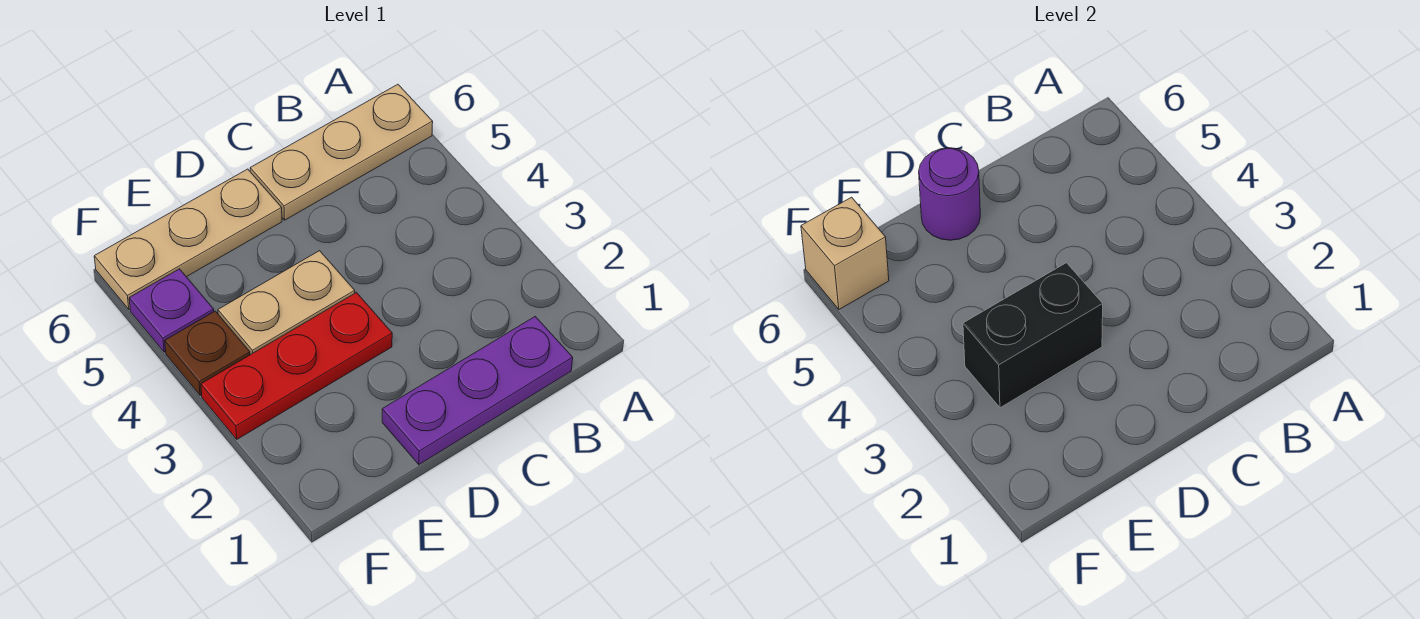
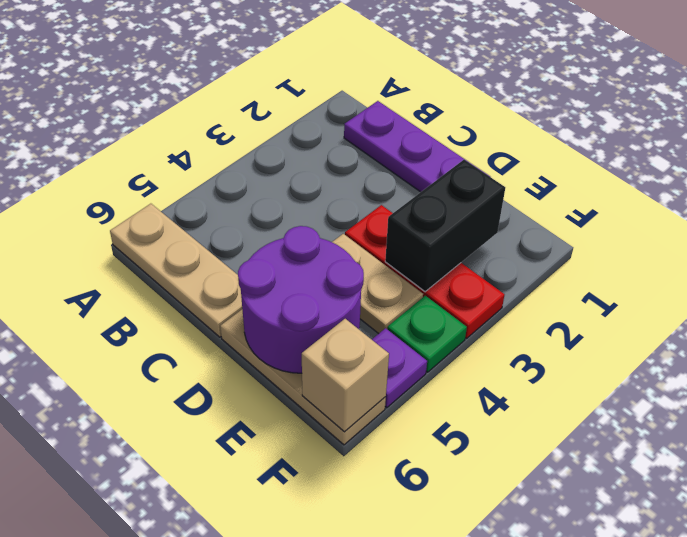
black 1x2 brick [963,263,1103,408] -> black 1x2 brick turned to [385,160,505,292]
purple 1x1 round brick [919,148,980,240] -> purple 2x2 round brick [238,226,364,373]
brown 1x1 plate [165,311,250,395] -> green 1x1 plate [387,296,467,372]

